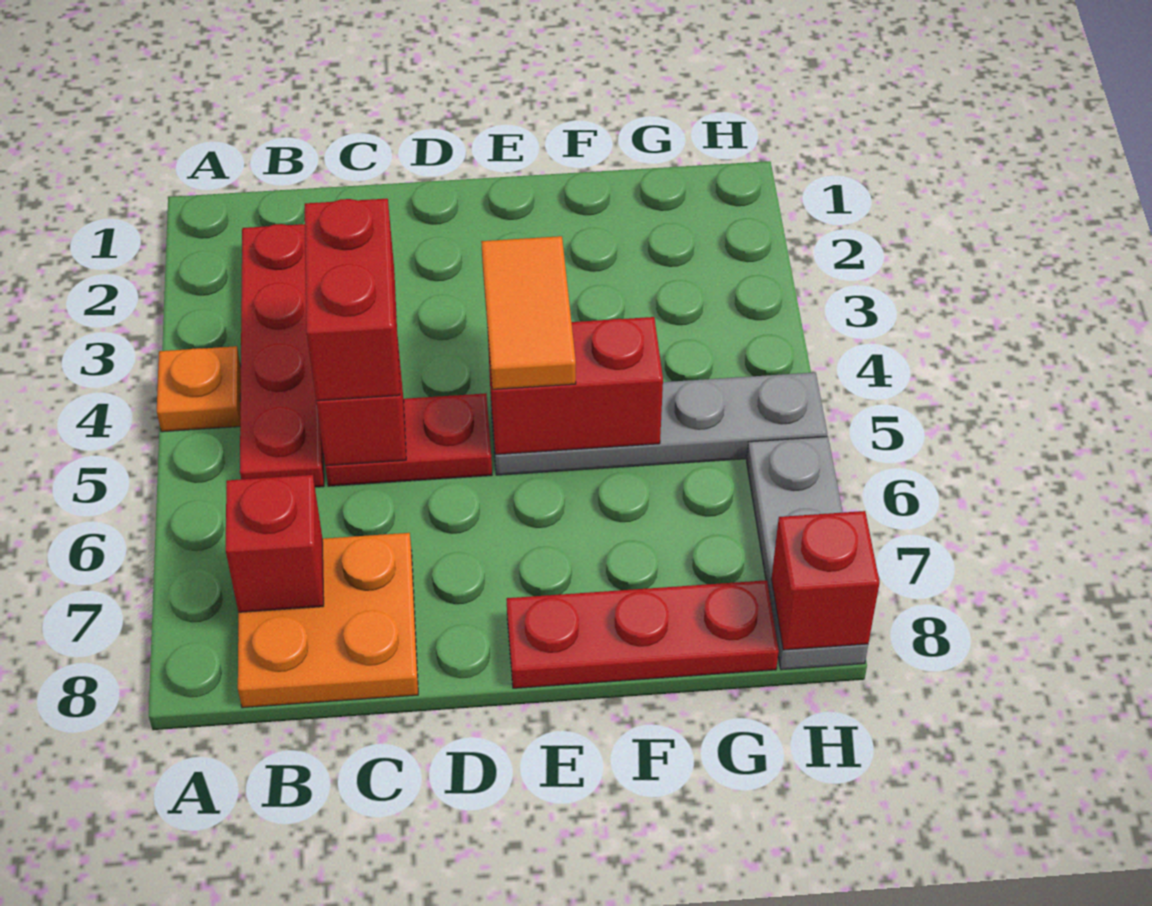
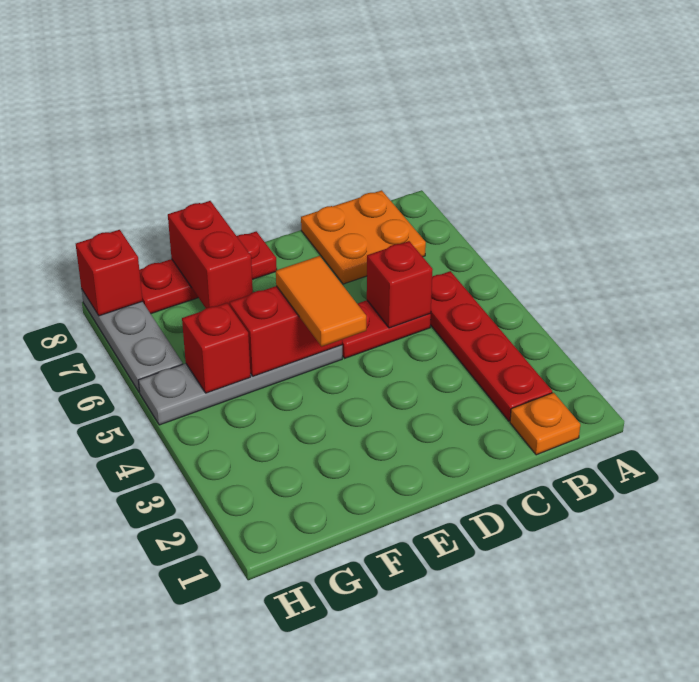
orange 1x1 plate [157,346,241,432] -> orange 1x1 plate moved to [510,393,580,455]
red 1x1 brick [226,475,324,612] -> red 1x1 brick moved to [182,303,251,393]
red 1x2 brick [305,199,400,401] -> red 1x2 brick moved to [168,201,253,308]

